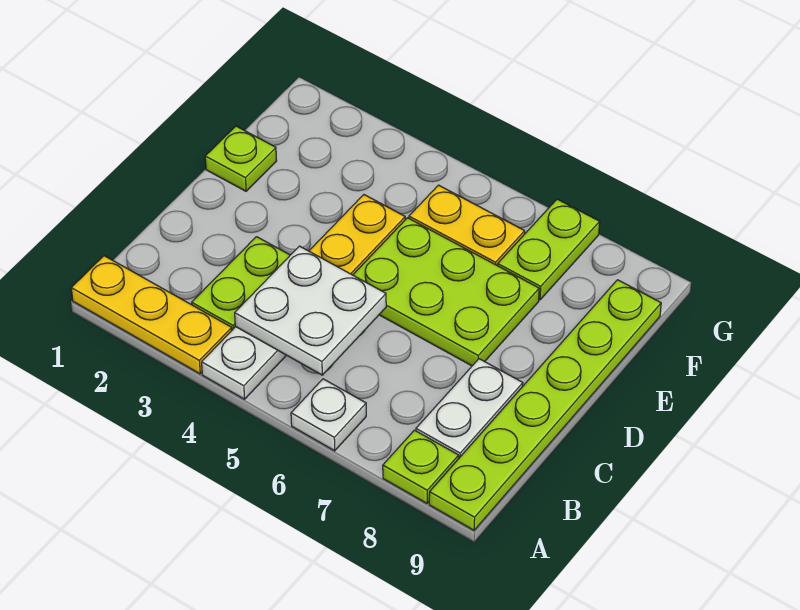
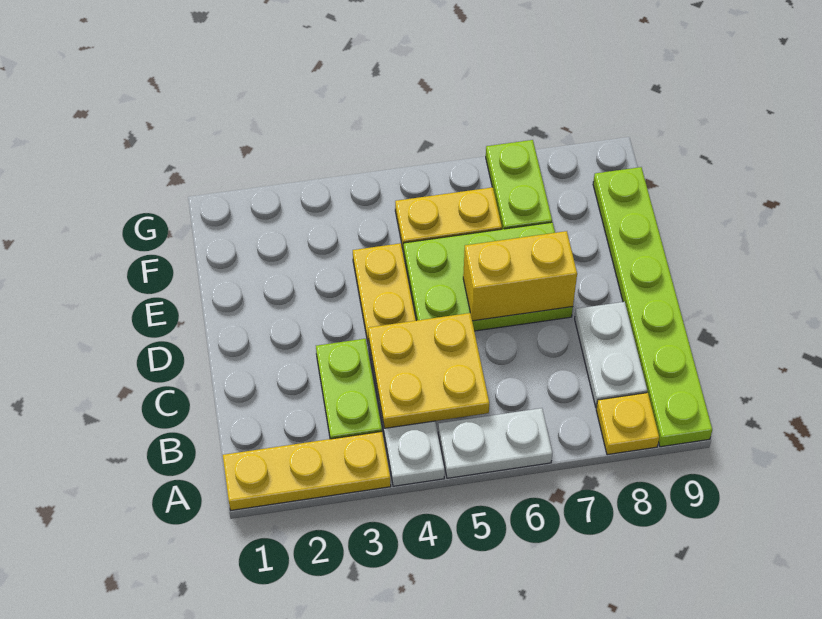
white 1x1 plate [291,379,366,451] -> white 1x2 plate [438,408,552,478]
lime 1x1 plate [383,430,459,503] -> yellow 1x1 plate [596,393,659,455]
white 2x2 plate [235,246,386,375] -> yellow 2x2 plate [368,313,489,428]
none -> yellow 1x2 brick [463,231,577,321]
lime 1x1 plate [205,126,277,191] -> none

